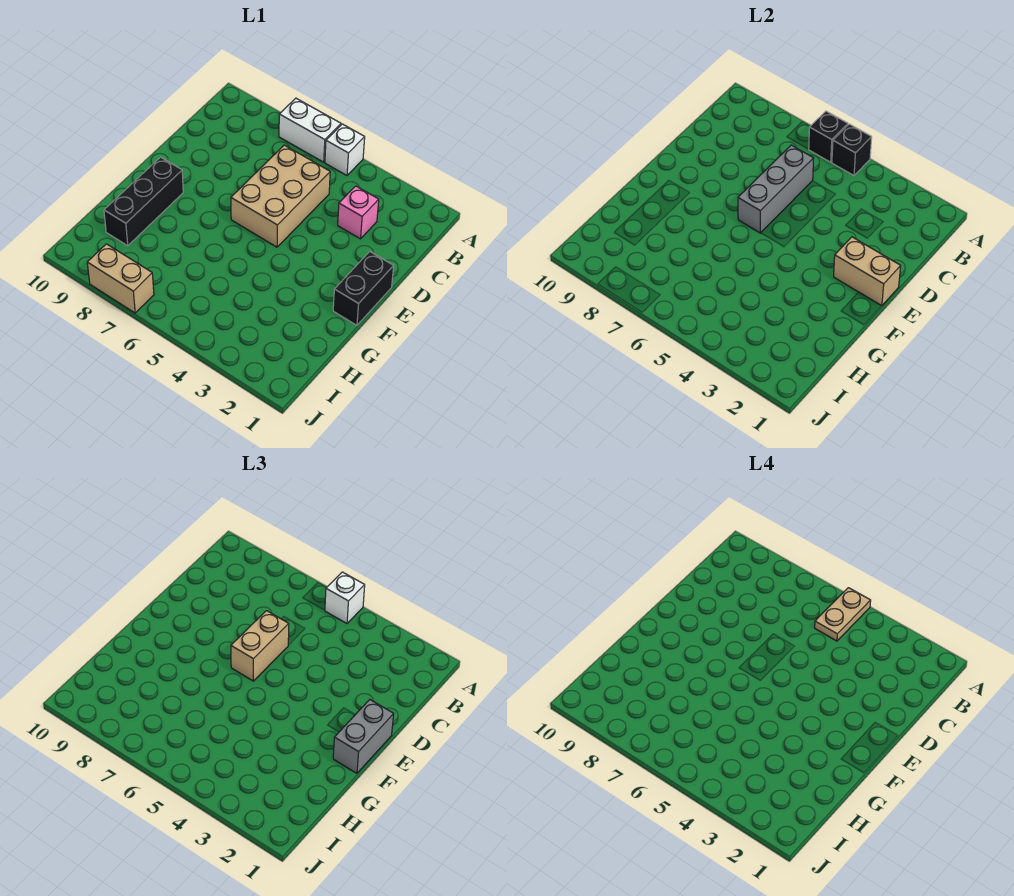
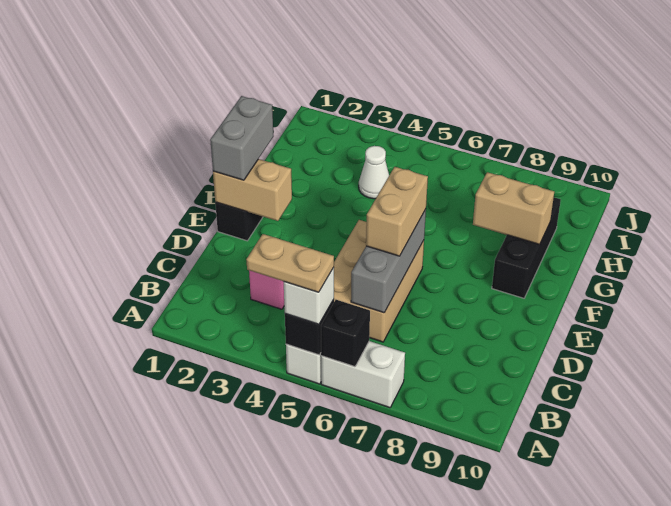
tan 1x2 plate [815,588,871,641] -> tan 1x2 plate turned to [246,234,334,292]
none -> white 1x1 cone [359,146,389,199]
tan 1x2 brick [87,244,154,313] -> tan 1x2 brick moved to [473,172,554,245]

